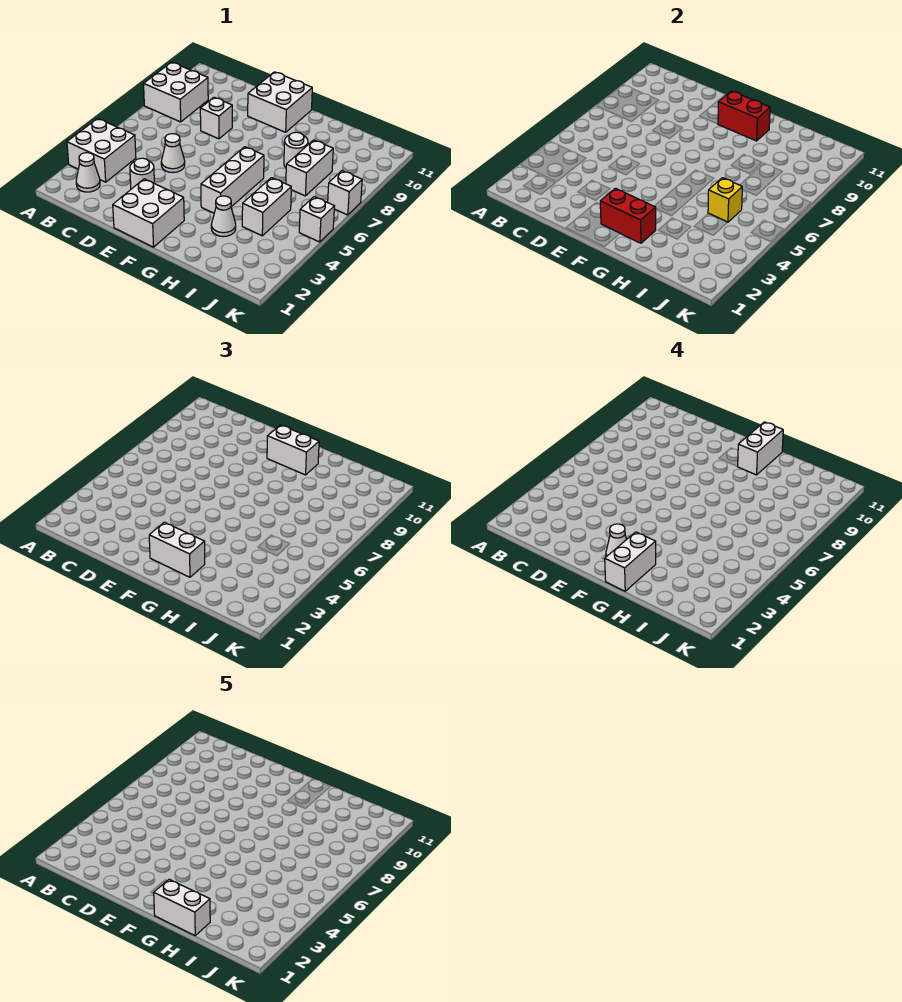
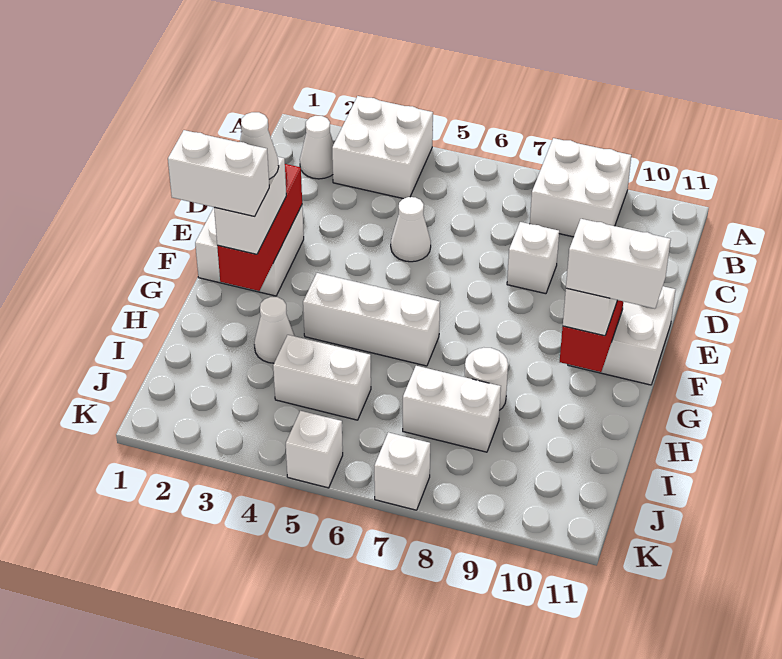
white 1x1 round brick [130,158,154,189] -> none
red 1x2 brick [600,188,656,243] -> red 1x3 brick [217,164,302,291]
white 1x2 brick [153,879,210,935] -> none
yellow 1x1 brick [708,178,742,222] -> none

